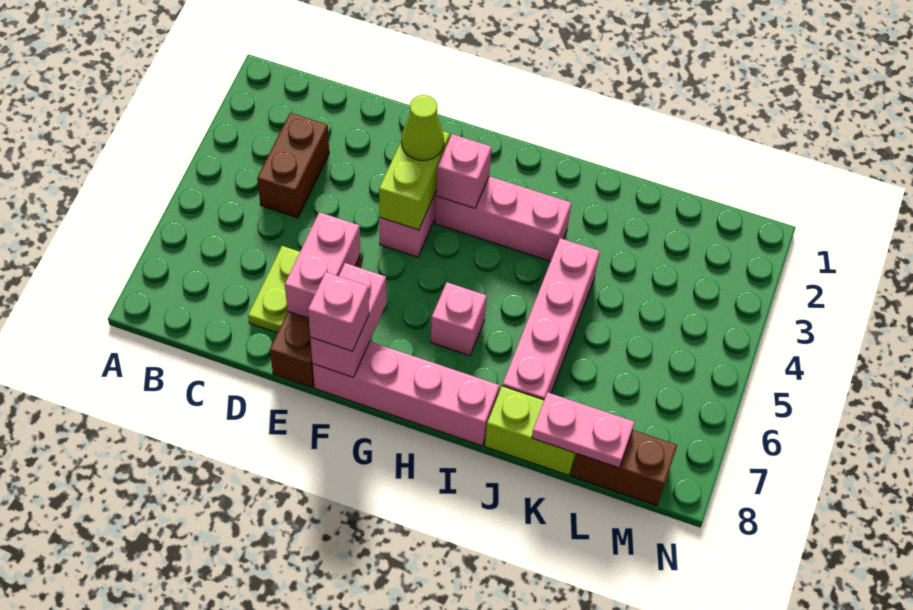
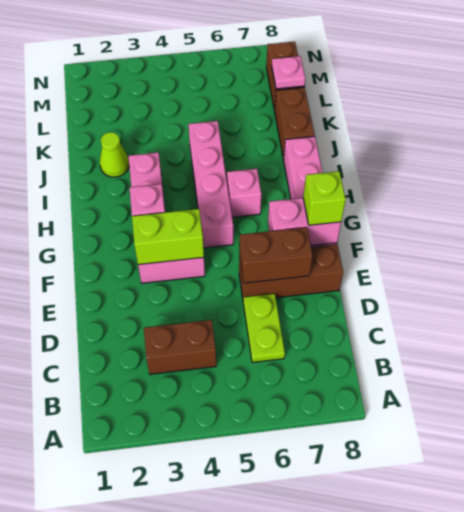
lime 1x2 plate [248,246,300,333] -> lime 1x2 plate turned to [243,294,285,362]
pink 1x2 brick [285,212,361,318] -> brown 1x2 brick [239,227,313,283]
lime 1x1 cone [401,95,444,161] -> lime 1x1 cone moved to [100,132,129,177]
pink 1x1 brick [308,272,369,351] -> lime 1x1 brick [303,171,346,225]
pink 1x4 brick [502,238,600,400] -> pink 1x4 brick turned to [188,121,233,248]
lime 1x2 brick [485,386,576,475] -> brown 1x2 brick [275,87,315,159]
pink 1x2 plate [532,392,635,468] -> pink 1x1 plate [272,56,305,89]

